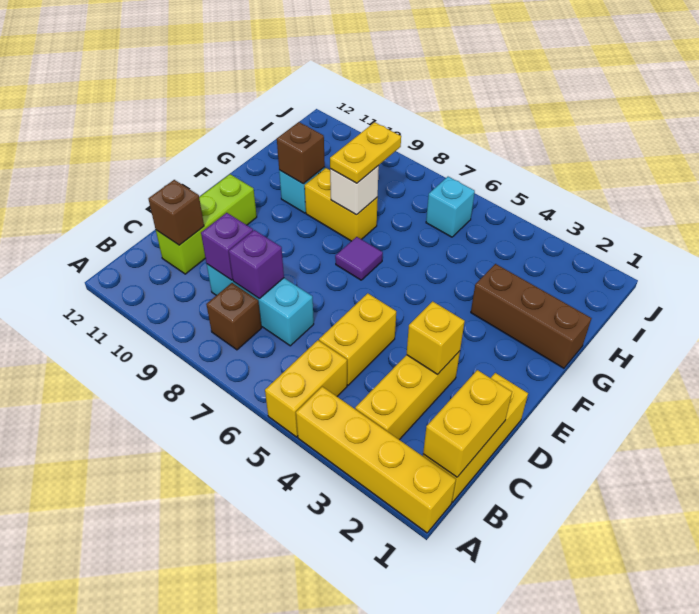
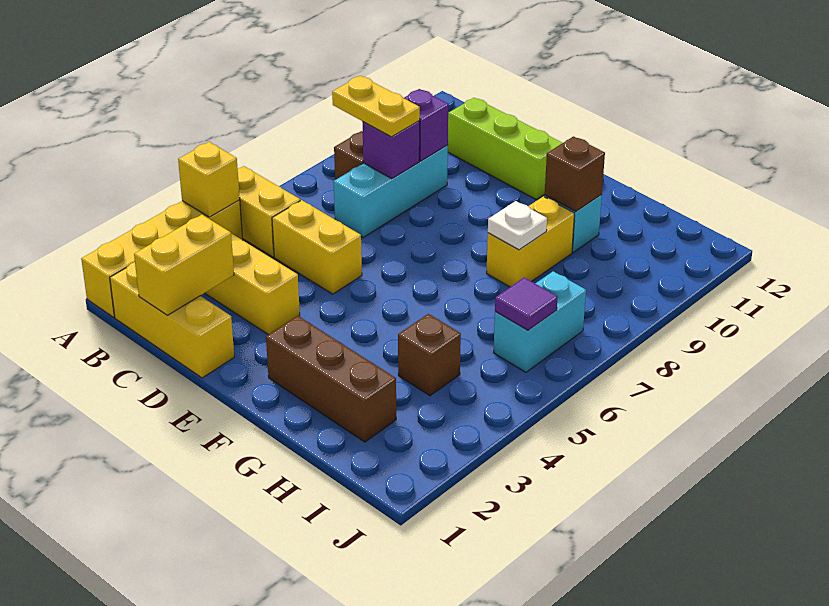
yellow 1x2 brick [423,370,512,477] -> yellow 1x2 brick turned to [134,215,234,315]
brown 1x1 brick [149,180,204,245] -> brown 1x1 brick moved to [398,314,461,396]
yellow 1x1 brick [407,301,465,374] -> yellow 1x1 brick moved to [178,142,240,217]
purple 1x1 tile [335,237,383,280] -> purple 1x1 tile moved to [495,278,557,330]
brown 1x3 brick [471,264,591,368] -> brown 1x3 brick turned to [266,316,396,442]
white 1x1 brick [330,166,379,215] -> white 1x1 plate [488,201,547,250]
yellow 1x2 plate [330,122,401,183] -> yellow 1x2 plate moved to [332,76,420,137]
cyan 1x1 brick [426,177,475,237] -> cyan 1x2 brick [493,271,586,372]

